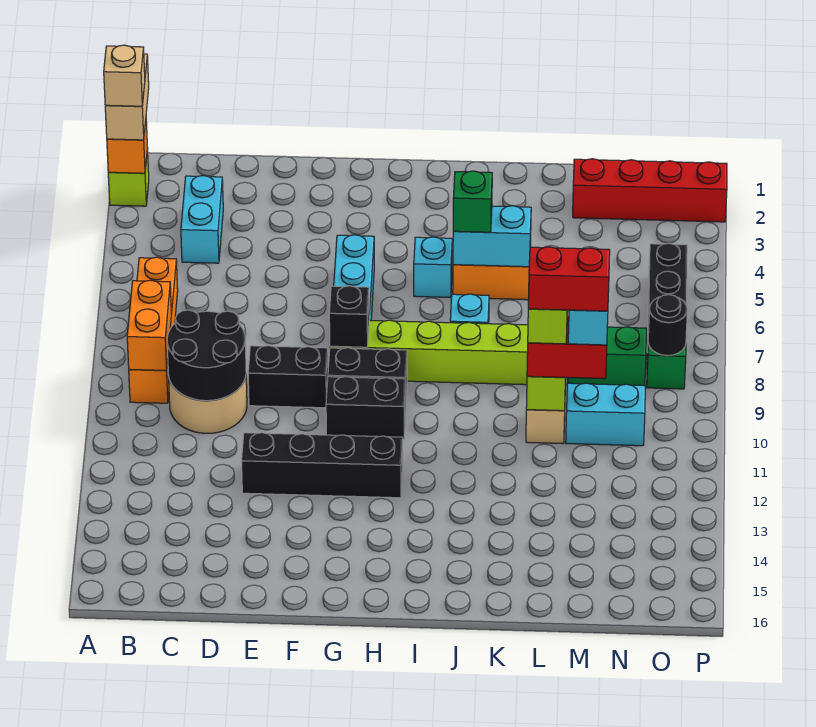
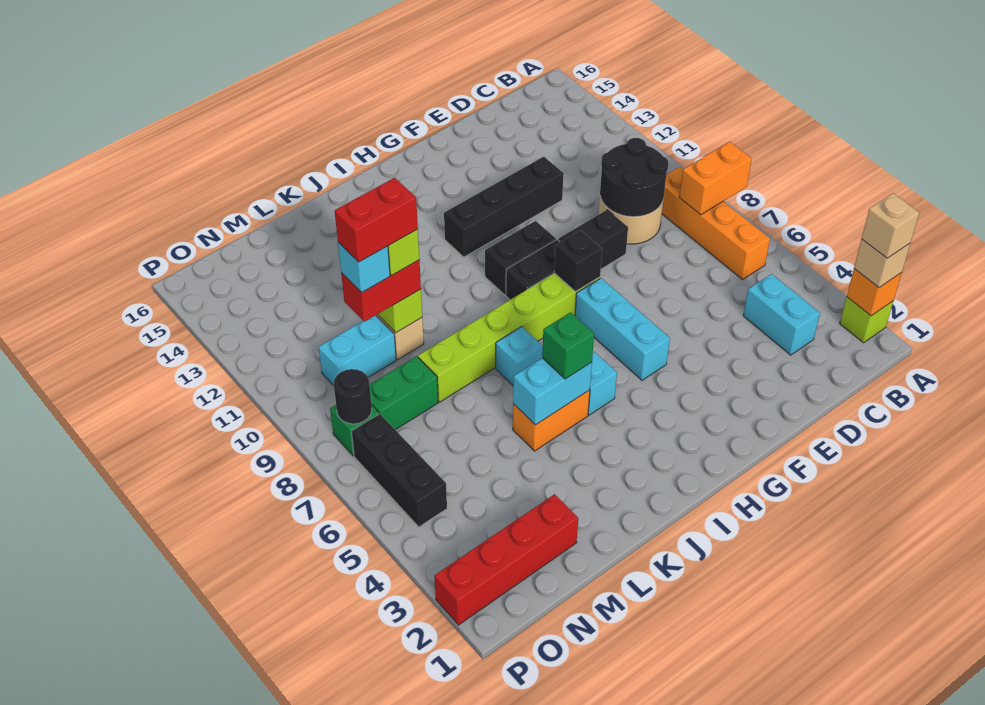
tan 1x2 brick [105,54,149,140] -> tan 1x1 brick [854,239,910,287]
orange 1x2 brick [127,280,171,371] -> orange 1x2 brick turned to [679,142,752,215]

